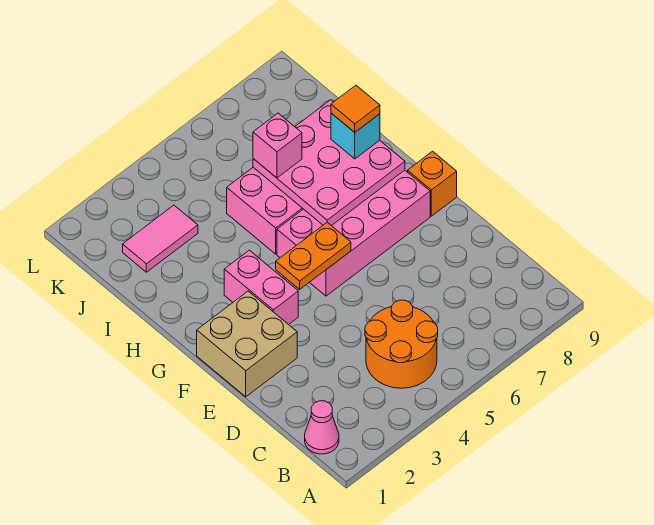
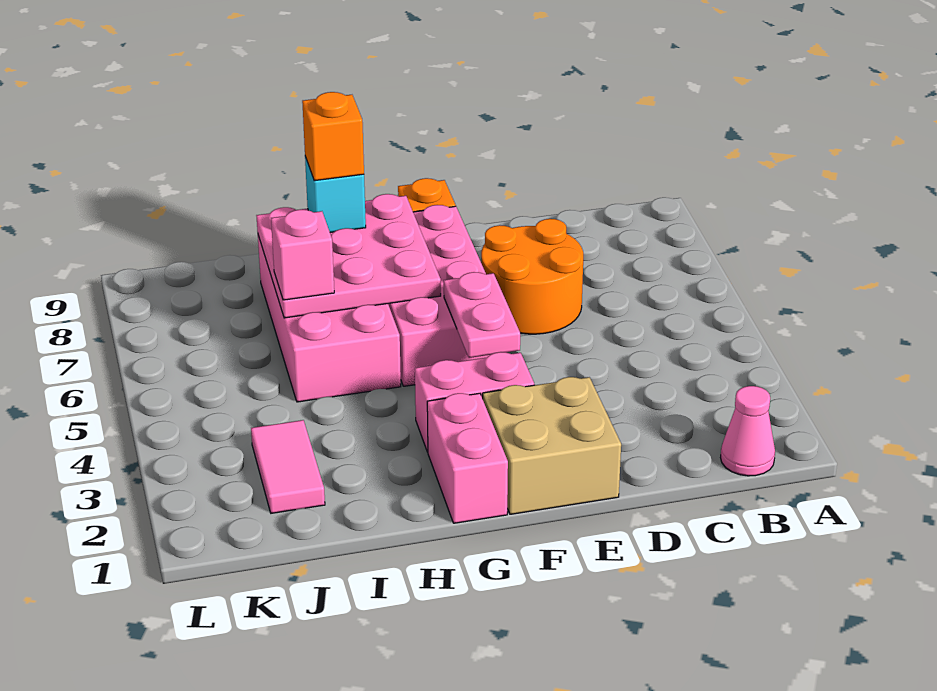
orange 2x2 round brick [365,300,438,388] -> orange 2x2 round brick moved to [481,219,583,334]
orange 1x2 plate [276,222,351,289] -> pink 1x2 plate [444,272,520,358]
none -> pink 1x2 brick [427,393,508,523]
orange 1x1 tile [331,85,380,132] -> orange 1x1 brick [302,92,364,181]

